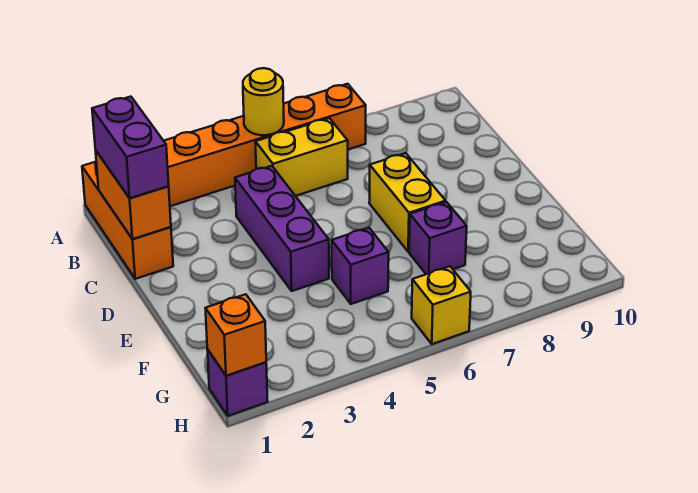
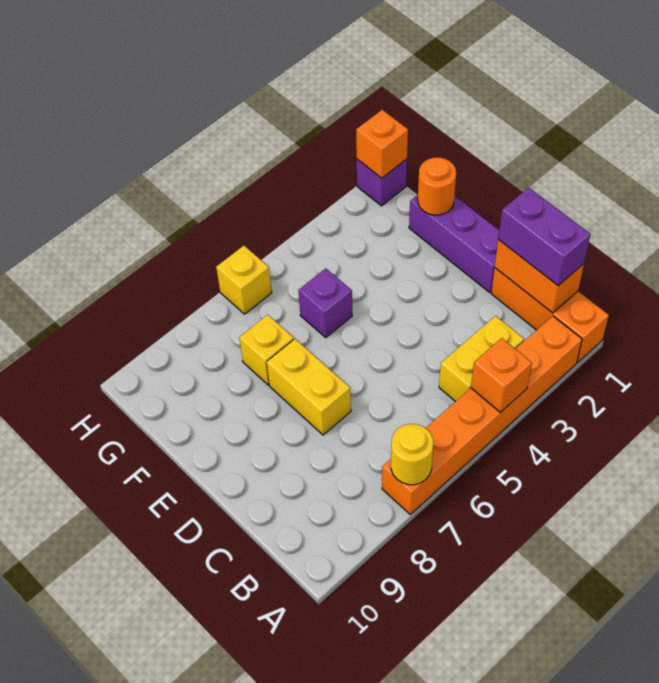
none -> orange 1x1 brick [471,338,532,412]
yellow 1x1 round brick [243,68,284,135] -> yellow 1x1 round brick moved to [391,424,433,485]
yellow 1x2 brick [255,118,348,196] -> yellow 1x2 brick moved to [439,316,524,402]
purple 1x3 brick [235,166,329,291] -> purple 1x3 brick moved to [409,195,499,293]
none -> orange 1x1 round brick [418,158,456,215]
purple 1x1 brick [409,202,467,274] -> yellow 1x1 brick [239,315,294,385]

